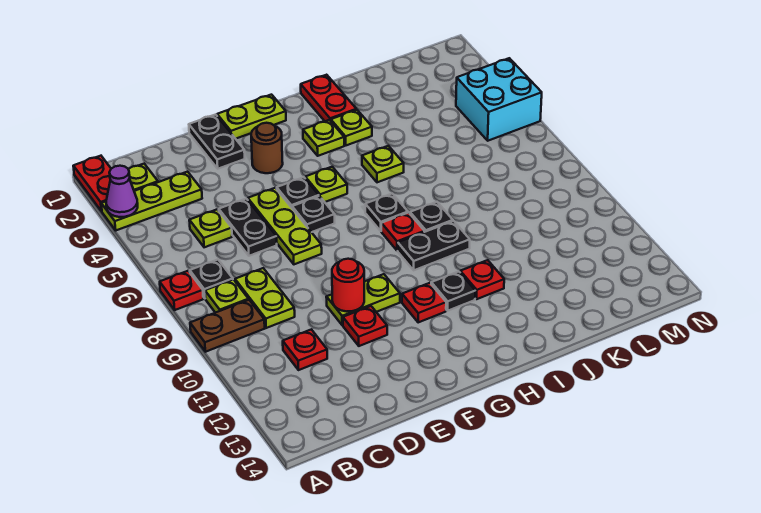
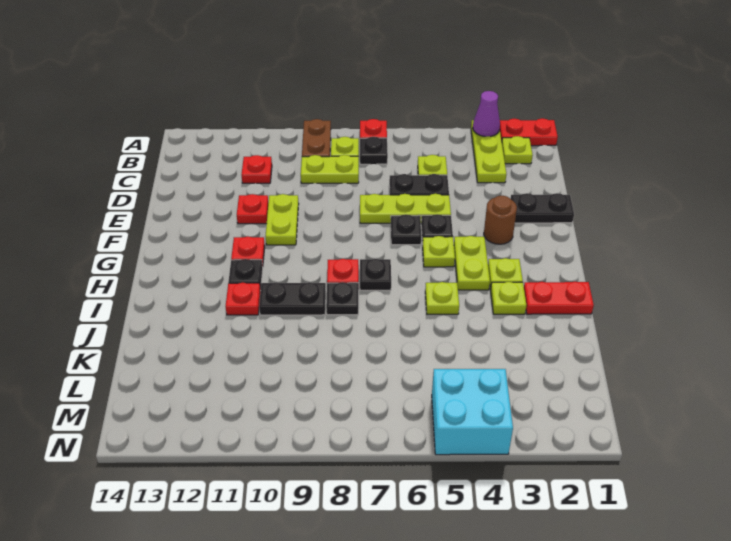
red 1x1 round brick [332,259,364,311] -> none
lime 1x2 plate [217,95,286,139] -> lime 1x2 plate moved to [454,236,490,290]
black 1x2 plate [398,221,470,270] -> black 1x2 plate turned to [259,282,326,315]

